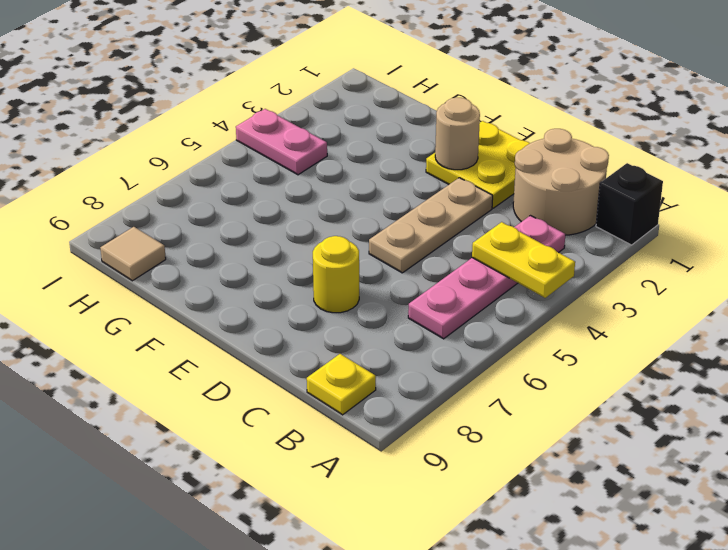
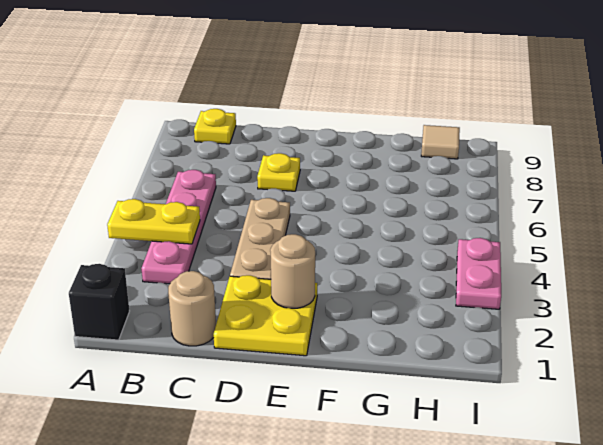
tan 2x2 round brick [513,129,609,235] -> tan 1x1 round brick [168,271,216,346]
yellow 1x1 round brick [313,236,359,313] -> yellow 1x1 plate [257,153,300,191]
pink 1x2 plate [236,109,327,175] -> pink 1x2 plate turned to [456,238,501,309]

